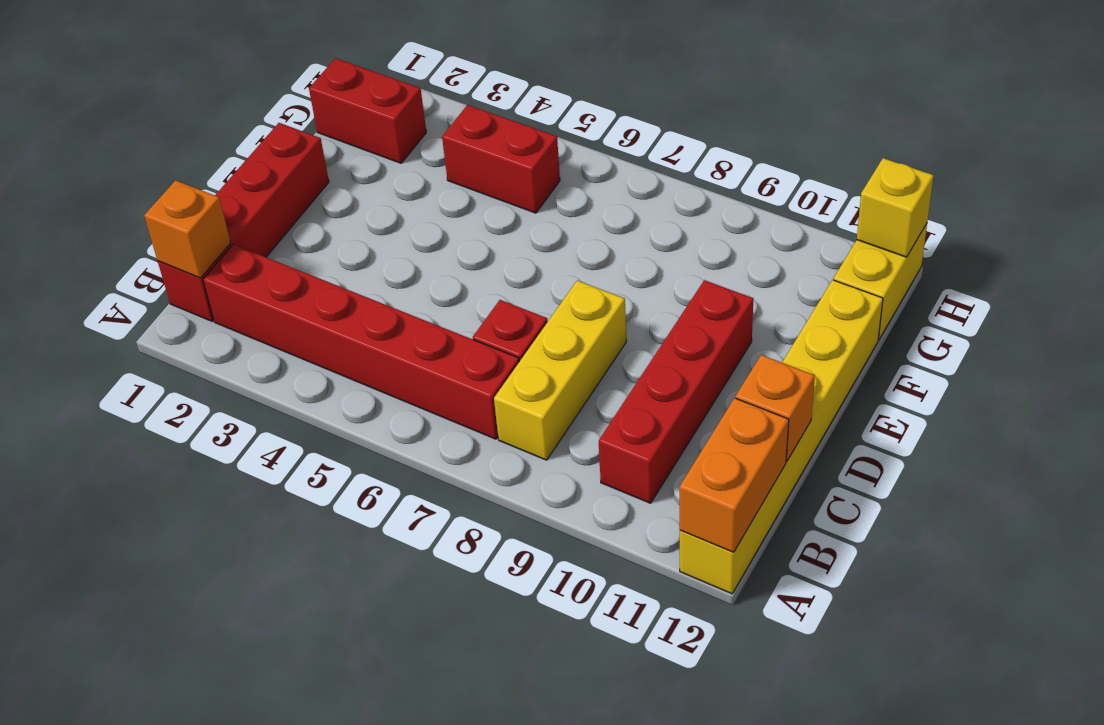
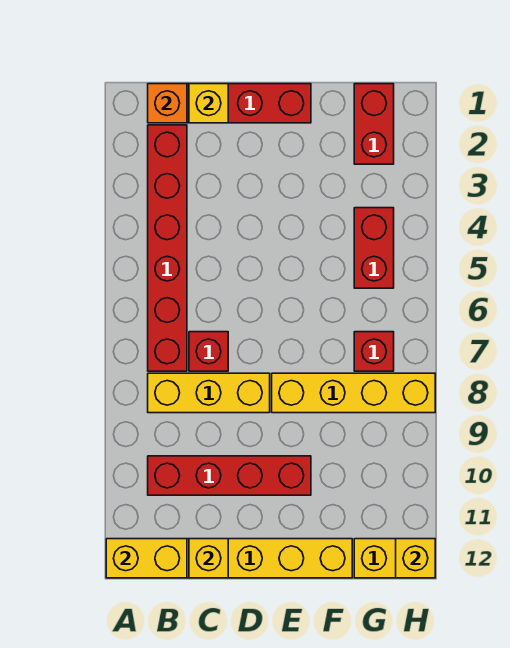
orange 1x2 brick [680,398,789,552] -> yellow 1x2 brick [106,539,187,578]
none -> yellow 1x1 brick [189,84,228,123]
orange 1x1 brick [736,355,815,461] -> yellow 1x1 brick [189,539,228,578]
none -> yellow 1x4 brick [272,373,435,413]
none -> red 1x1 brick [354,332,394,371]

